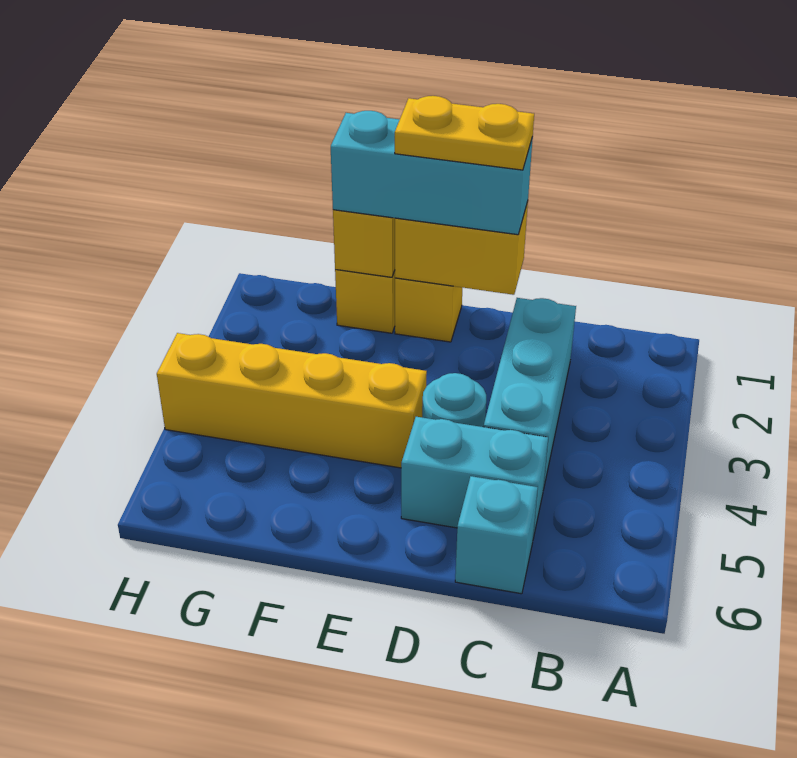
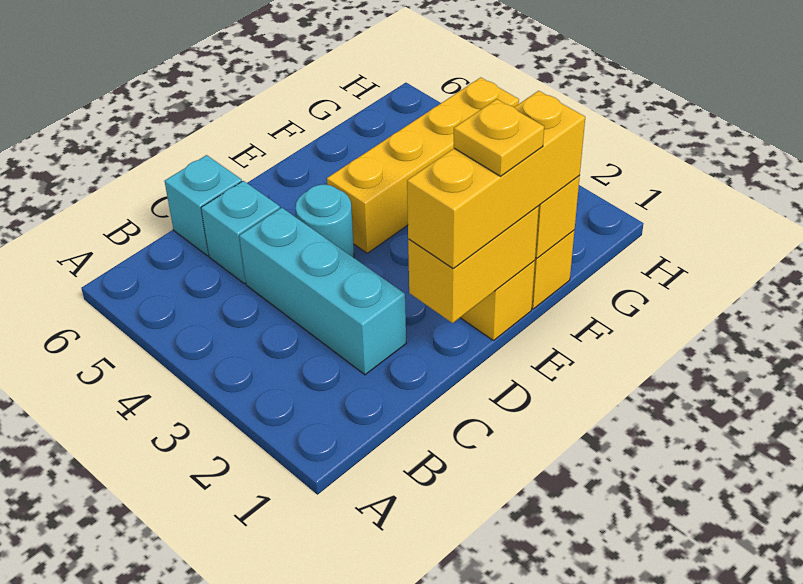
cyan 1x2 brick [401,417,548,538] -> cyan 1x1 brick [201,181,280,284]
cyan 1x3 brick [331,111,533,235] -> yellow 1x3 brick [407,91,585,268]
yellow 1x2 plate [395,96,534,170] -> yellow 1x1 plate [454,99,544,176]

